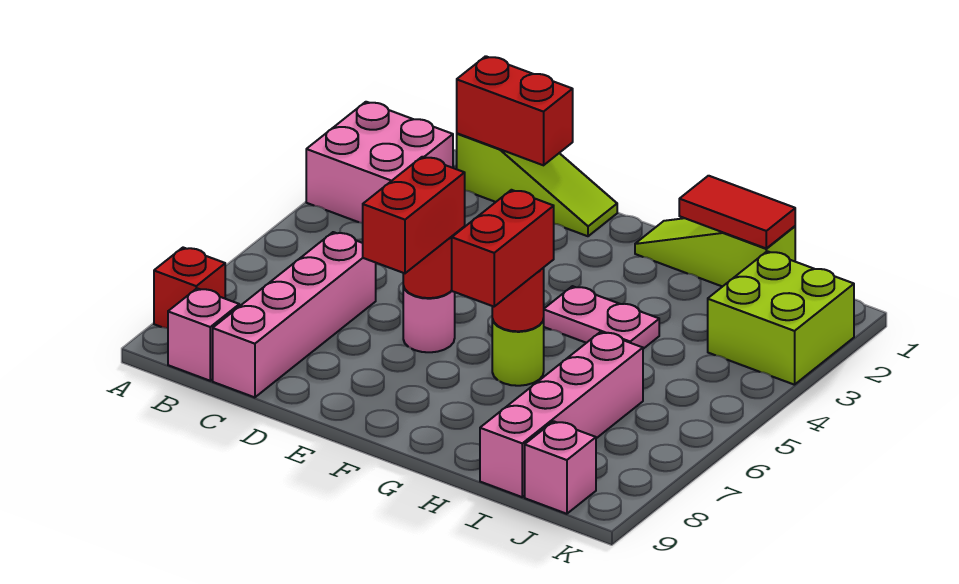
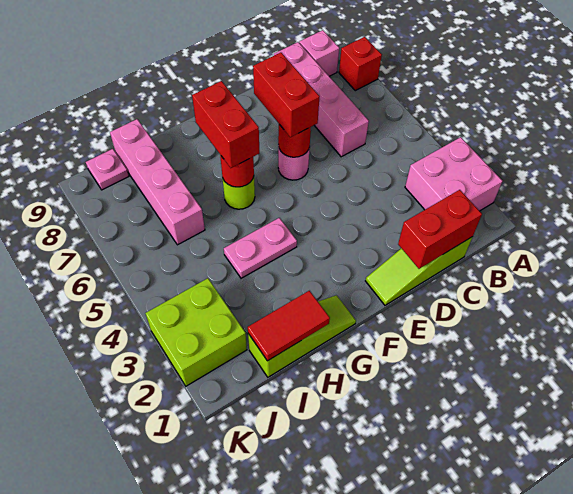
pink 1x1 brick [525,421,596,514] -> pink 1x1 plate [86,149,129,190]

